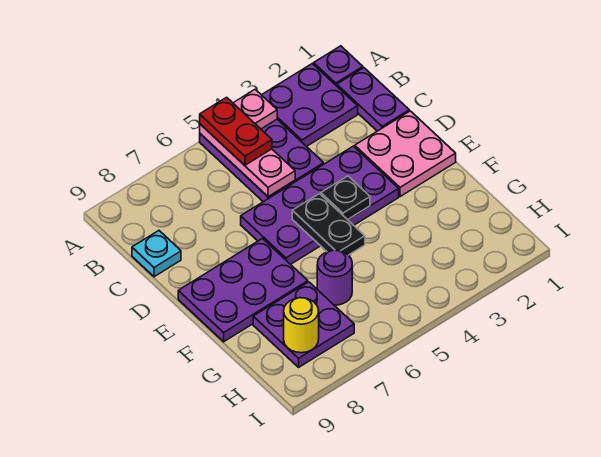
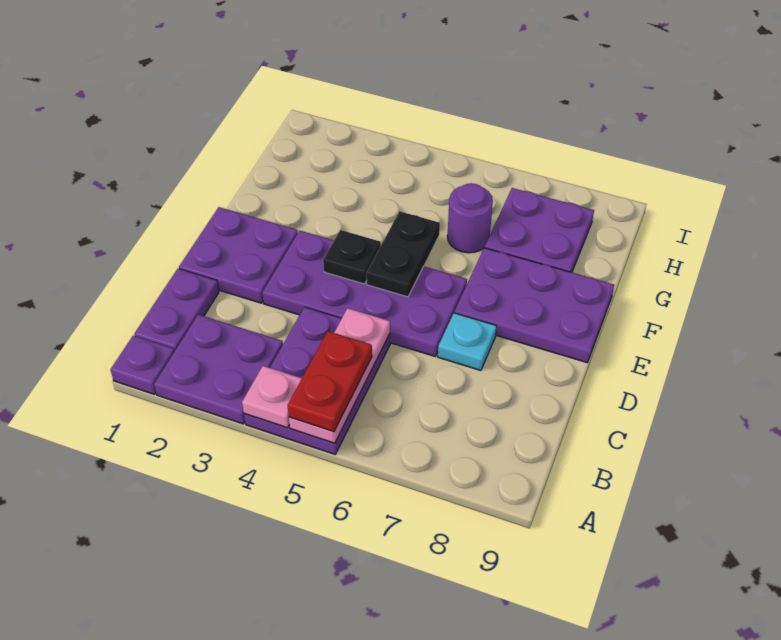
cyan 1x1 plate [132,231,181,277] -> cyan 1x1 plate moved to [438,313,497,370]
pink 2x2 plate [355,111,456,197] -> purple 2x2 plate [179,207,298,303]
yellow 1x1 round brick [284,298,319,353] -> none

